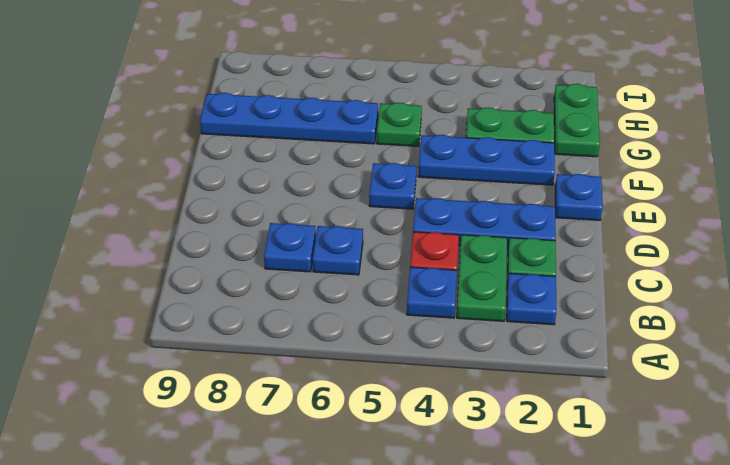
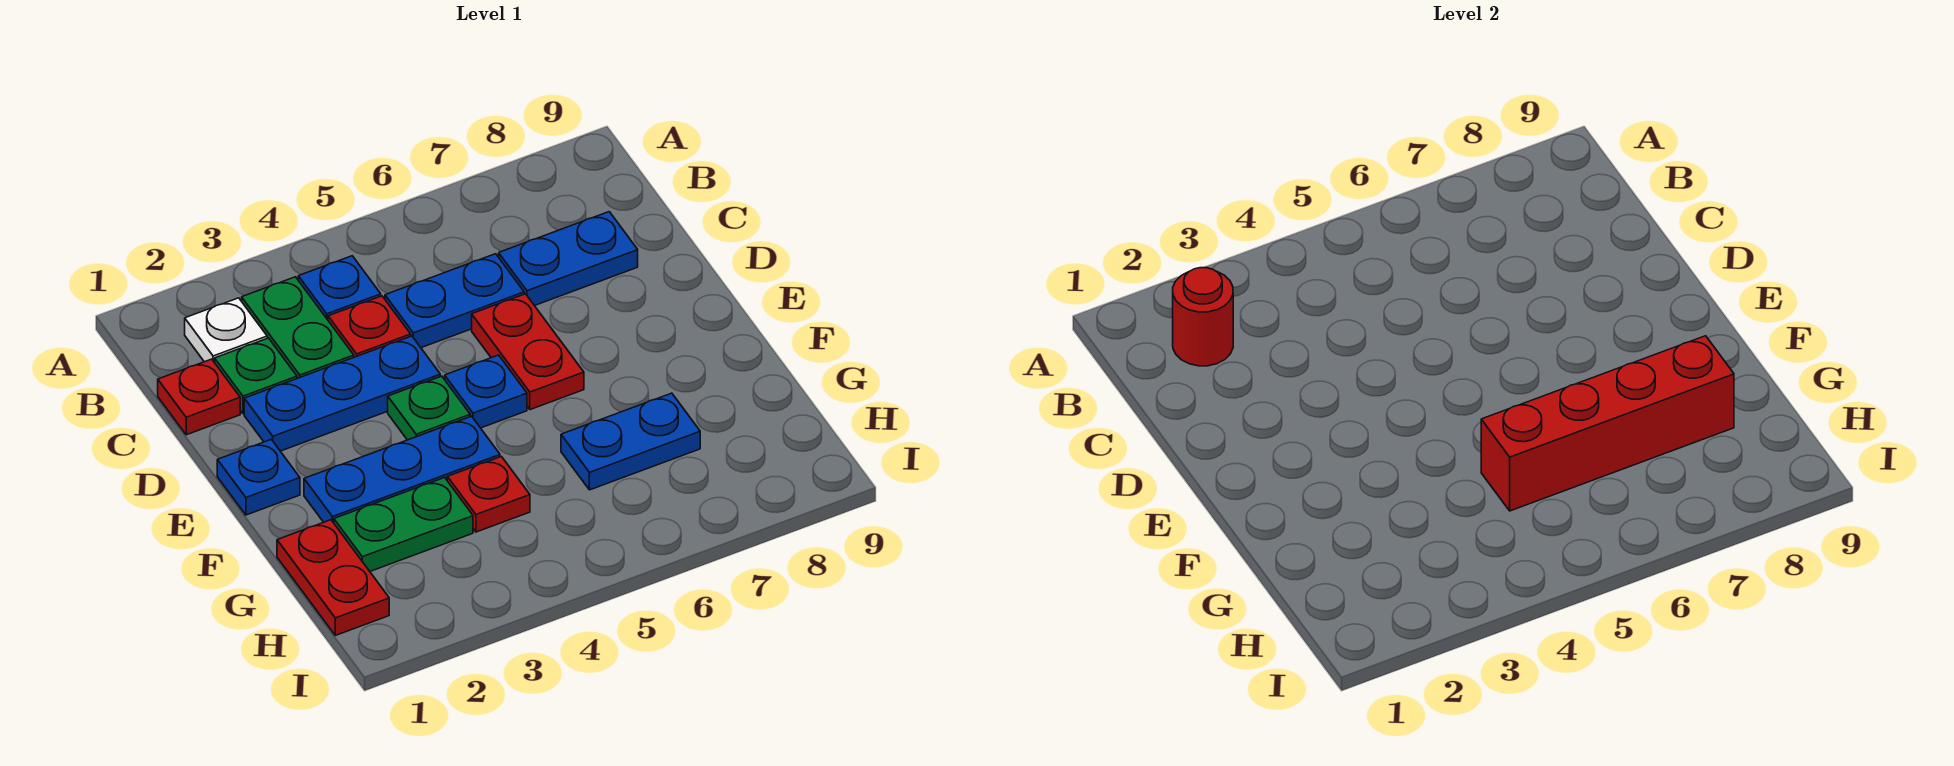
blue 1x1 plate [507,273,556,325] -> white 1x1 plate [185,298,267,363]
none -> red 1x1 round brick [1173,268,1233,366]
none -> red 1x1 plate [158,359,240,435]
blue 1x1 plate [313,226,363,275] -> blue 1x2 plate [385,254,524,348]
blue 1x1 plate [264,223,316,272] -> blue 1x2 plate [499,212,638,306]
none -> red 1x2 plate [472,294,584,410]
green 1x2 plate [554,84,600,157] -> red 1x2 plate [277,520,389,635]
none -> red 1x1 plate [447,457,530,532]
green 1x1 plate [377,103,422,146] -> green 1x1 plate moved to [388,376,470,440]
none -> red 1x4 brick [1481,336,1734,511]
blue 1x4 plate [200,93,378,144] -> blue 1x2 plate [561,393,700,490]

